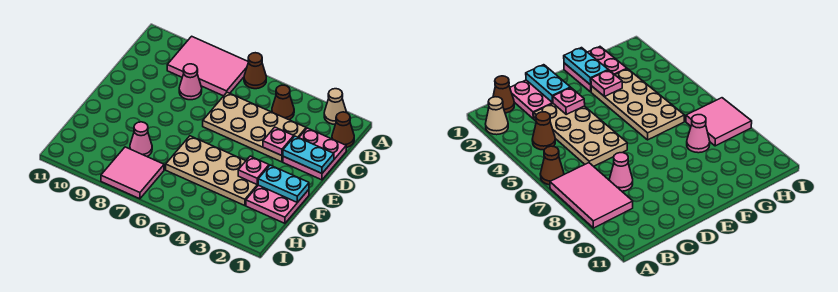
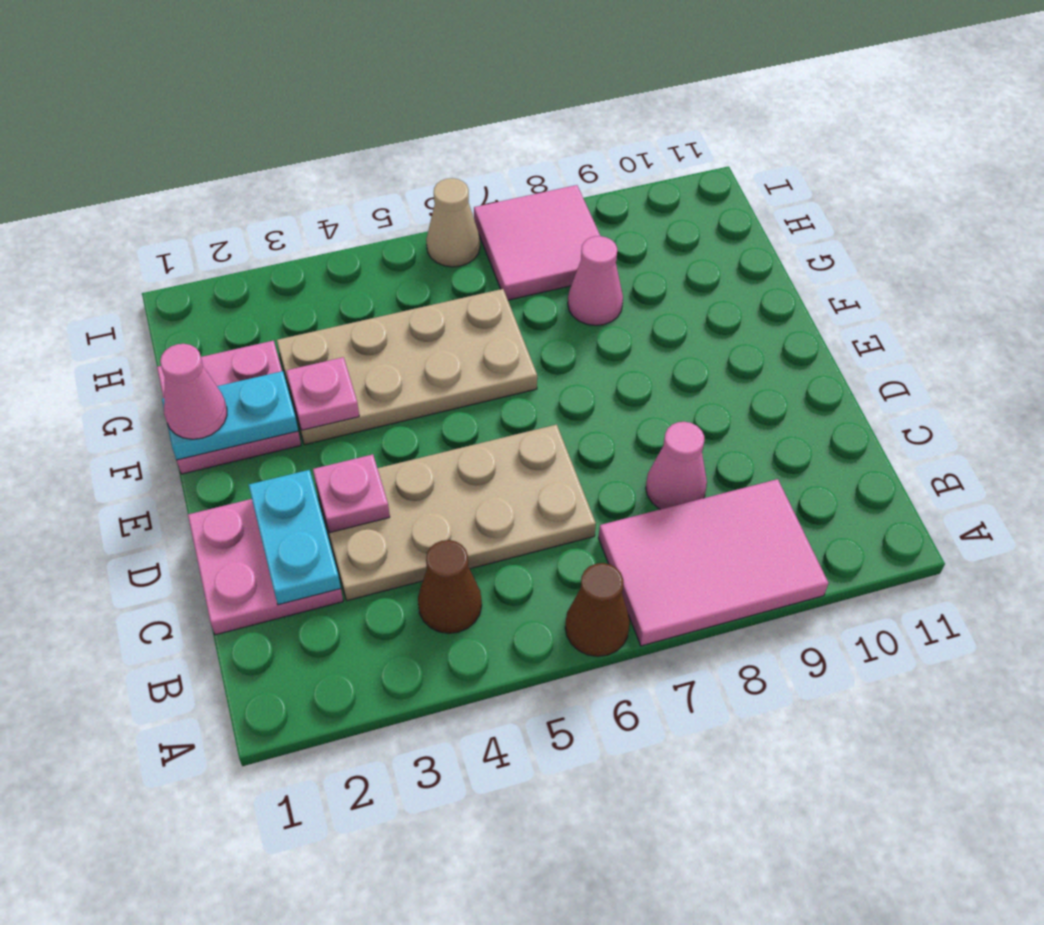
tan 1x1 cone [324,89,347,124] -> tan 1x1 cone moved to [426,178,480,267]
brown 1x1 cone [332,112,354,148] -> none
cyan 1x2 plate [283,136,334,173] -> cyan 1x2 plate turned to [249,470,341,605]
none -> pink 1x1 cone [160,344,227,439]

